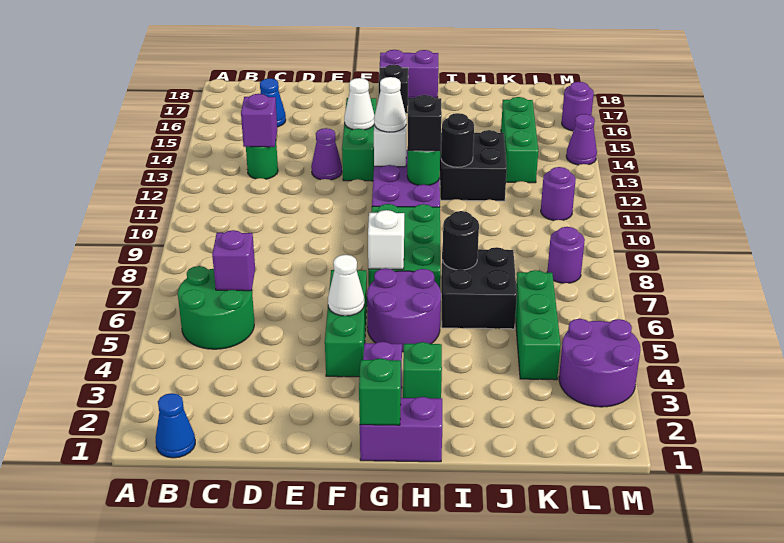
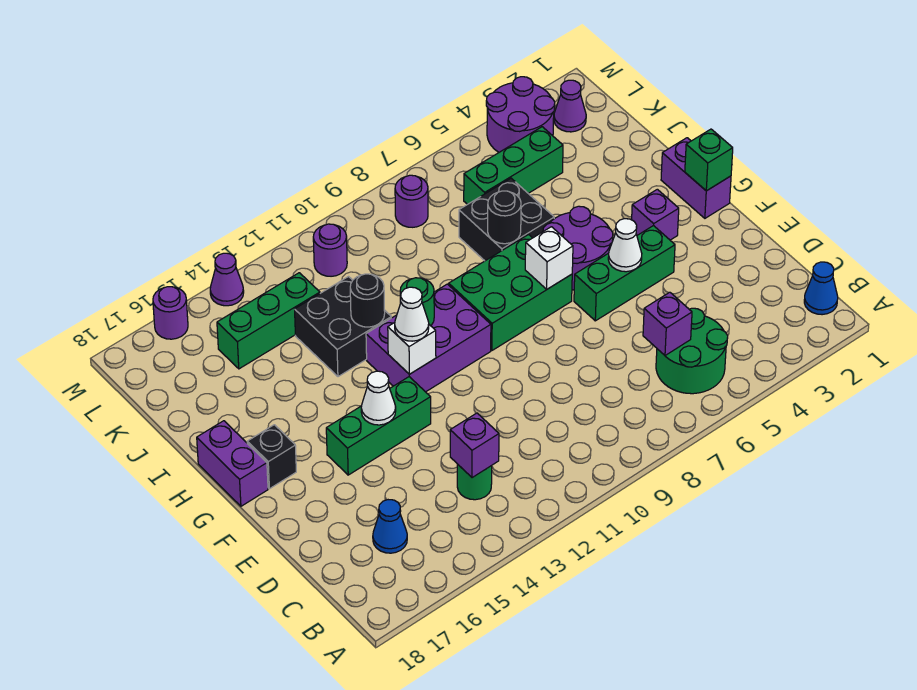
purple 1x1 cone [311,128,342,180] -> purple 1x1 cone moved to [554,80,586,132]
green 1x1 brick [403,342,442,398] -> none
black 1x1 brick [407,95,442,151] -> none

